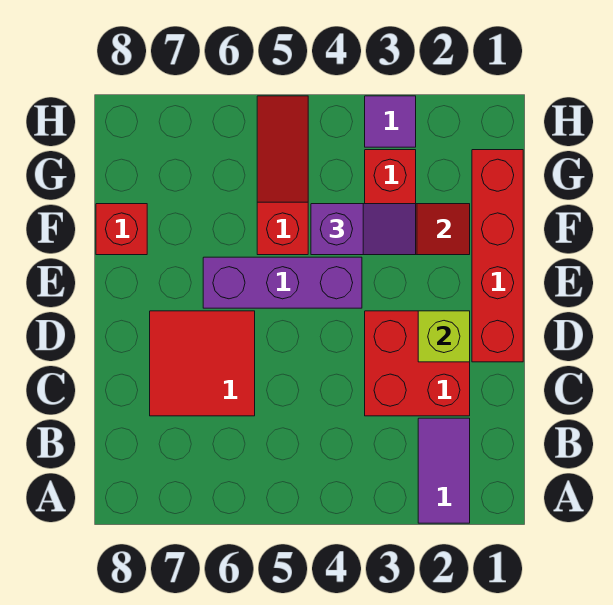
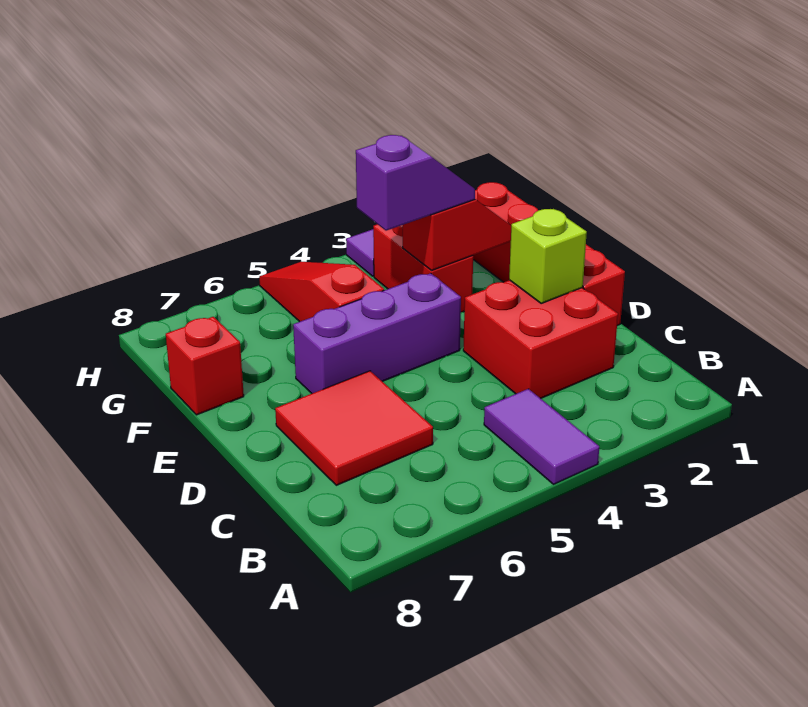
purple 1x2 tile [418,418,470,523] -> purple 1x2 tile moved to [484,389,599,484]

